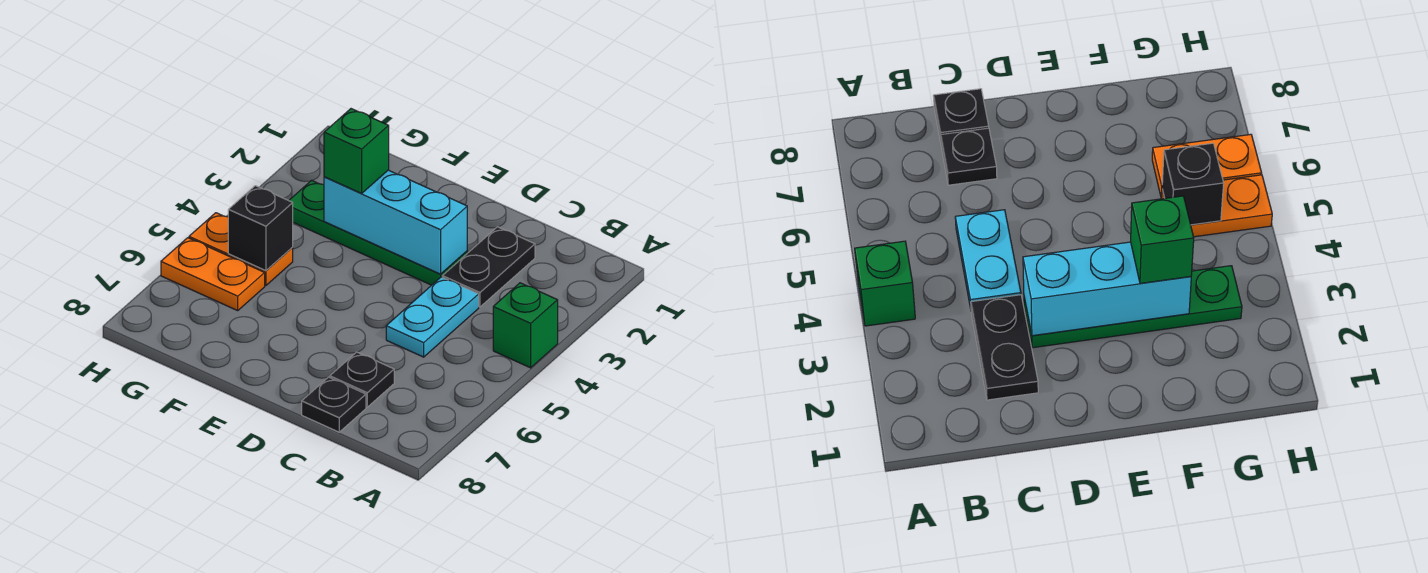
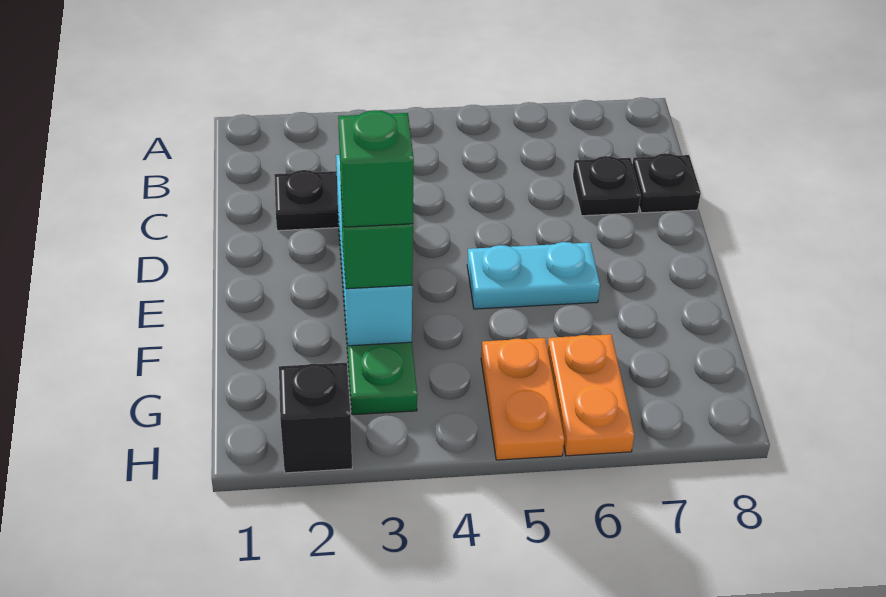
green 1x1 brick [493,283,558,368] -> green 1x1 brick moved to [338,110,414,227]
cyan 1x2 plate [386,277,479,357] -> cyan 1x2 plate moved to [467,242,600,309]
black 1x1 brick [228,186,293,271] -> black 1x1 brick moved to [279,363,352,473]

